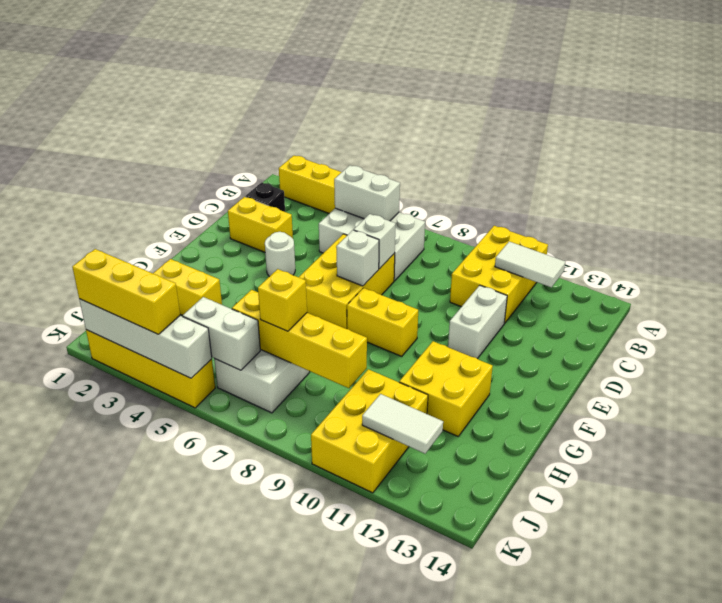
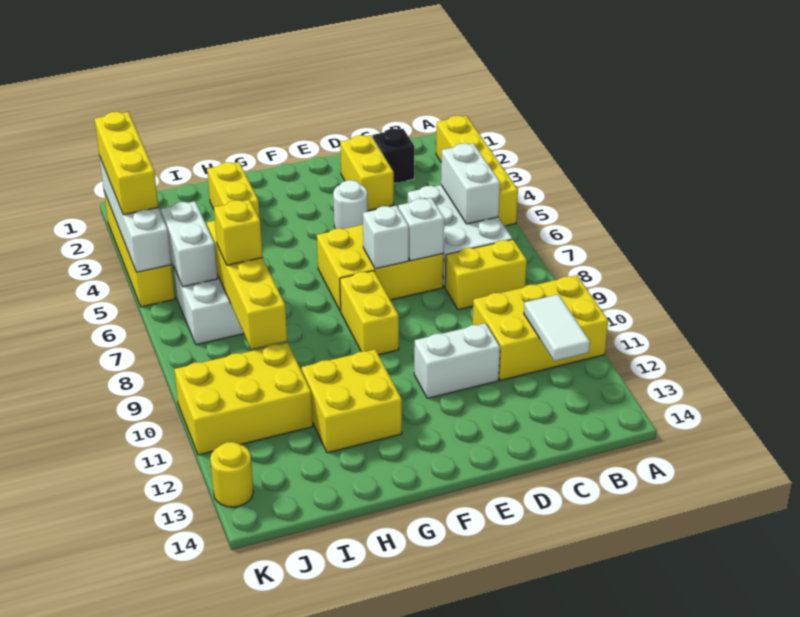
none -> yellow 1x2 brick [445,239,527,310]
white 1x2 tile [362,394,443,454] -> none
none -> yellow 1x1 round brick [210,442,253,507]

